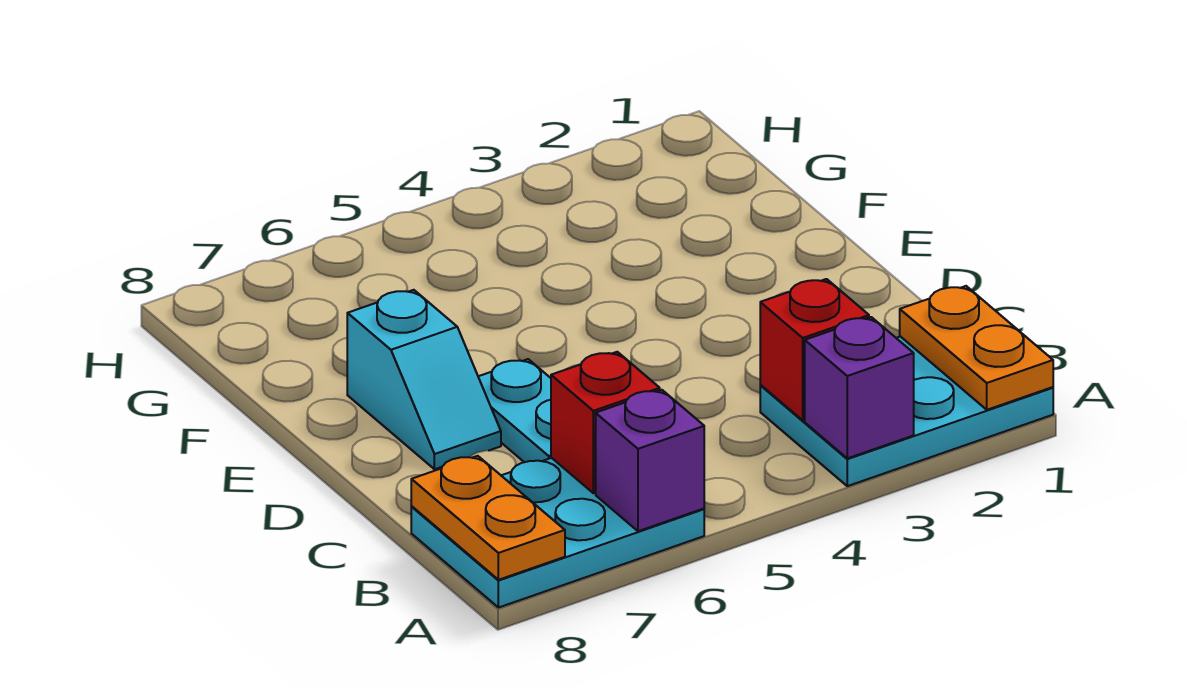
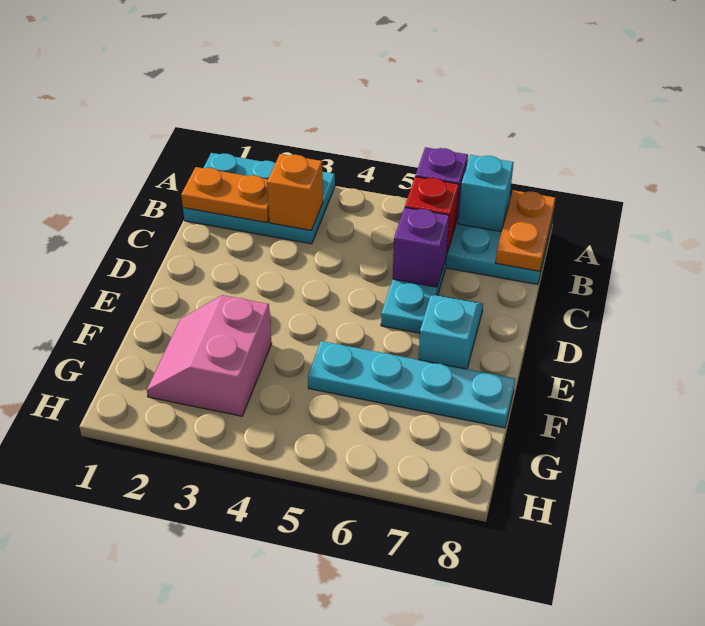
orange 1x2 plate [900,286,1053,410] -> orange 1x2 plate turned to [181,167,269,223]
purple 1x1 brick [805,317,914,458] -> purple 1x1 brick moved to [393,208,449,287]
none -> cyan 1x1 brick [458,155,514,231]
red 1x1 brick [760,279,869,420] -> orange 1x1 brick [267,154,323,230]
none -> pink 2x2 slope [147,295,272,416]
none -> cyan 1x4 plate [308,341,515,428]

